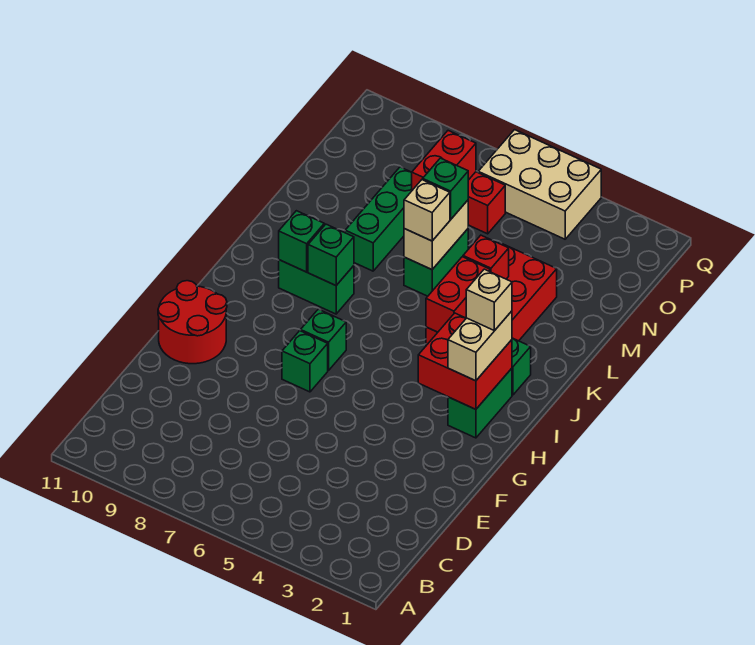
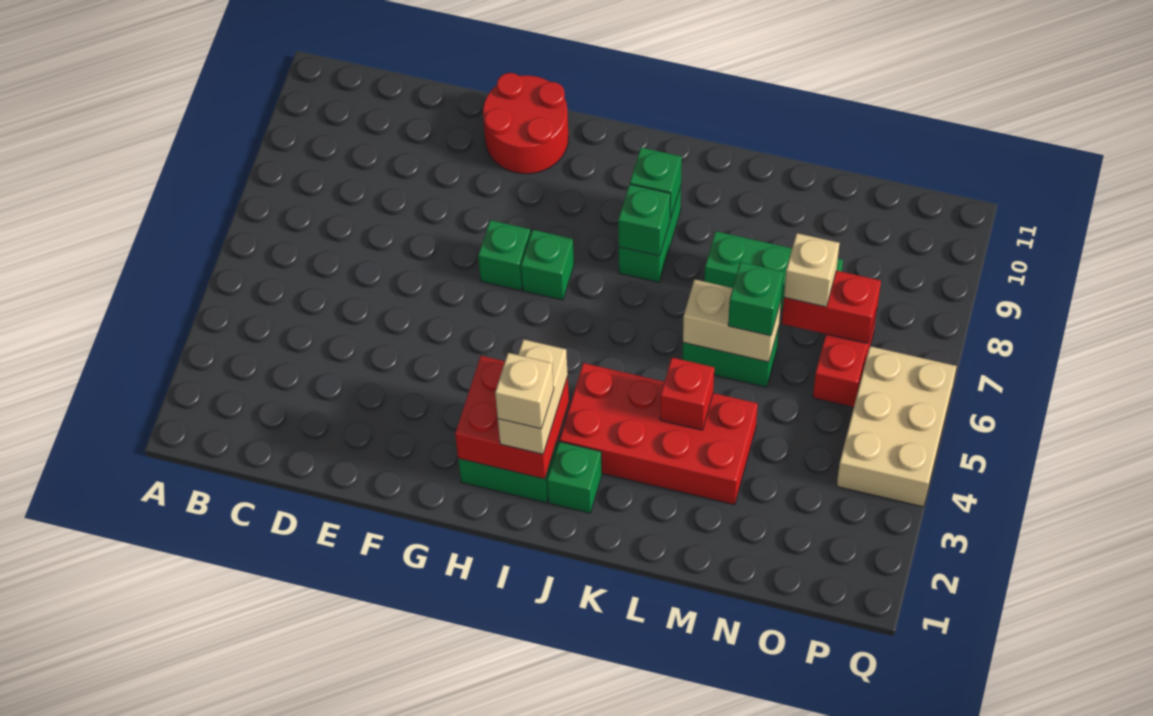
tan 1x2 brick [448,311,512,381] -> tan 1x2 brick turned to [498,339,568,454]
red 1x2 brick [426,257,490,332] -> none
tan 1x1 brick [404,180,450,241] -> tan 1x1 brick moved to [784,233,839,307]

